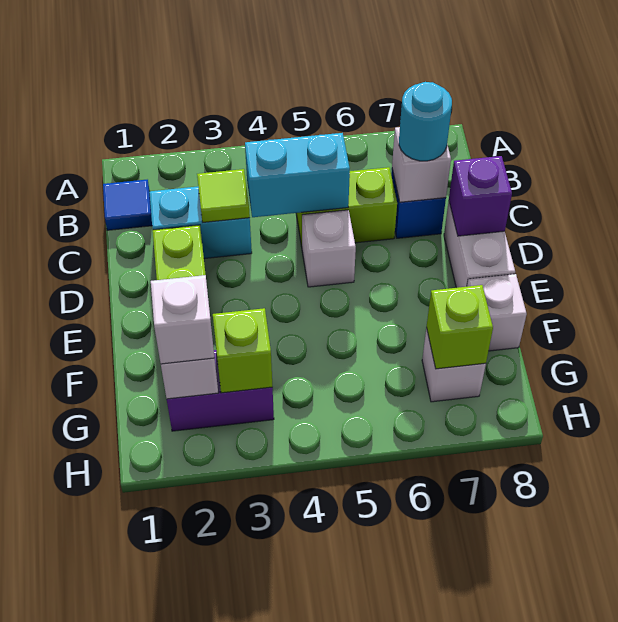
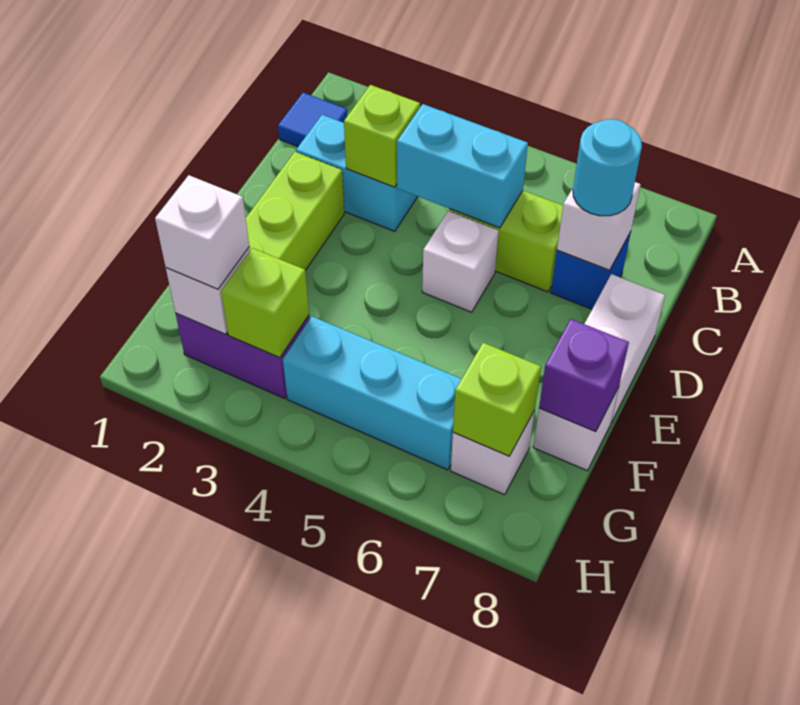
lime 1x1 tile [197,169,250,222] -> lime 1x1 brick [344,85,420,187]
purple 1x1 brick [449,156,512,236] -> purple 1x1 brick moved to [539,319,629,432]
none -> cyan 1x3 brick [283,316,461,470]

